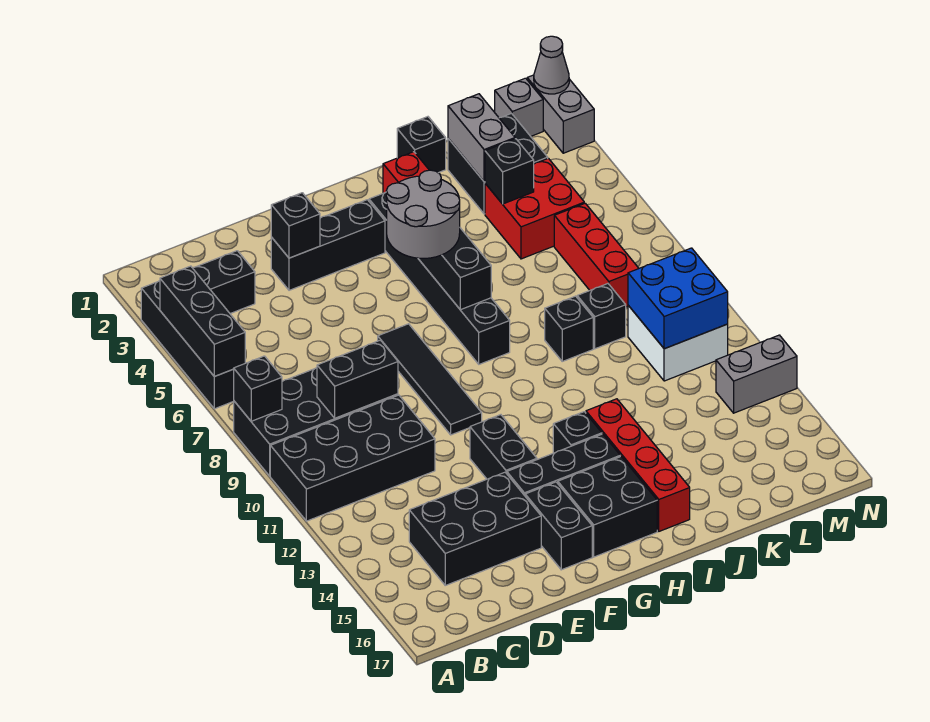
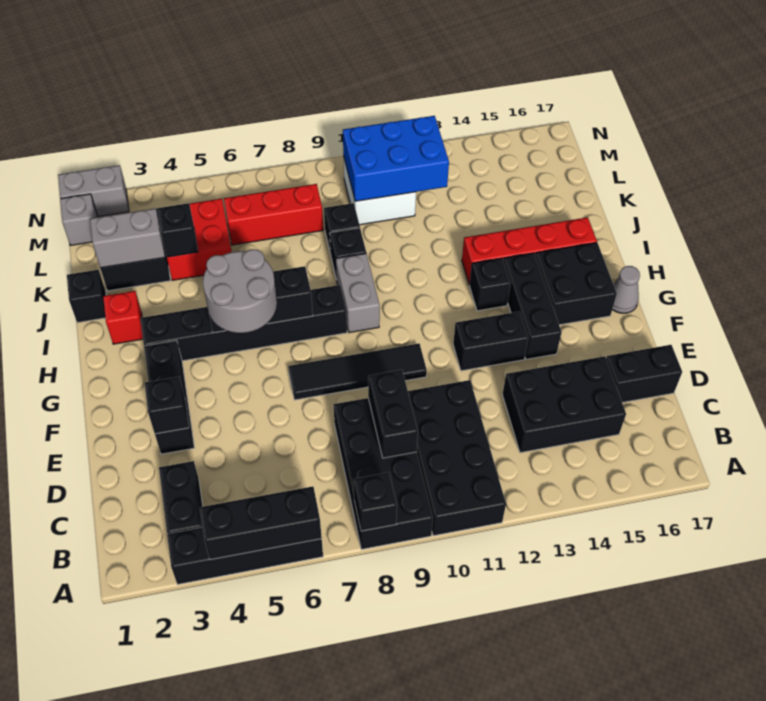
black 2x3 brick [409,472,541,585] -> black 2x3 brick turned to [502,356,626,453]
black 1x2 brick [525,482,592,570] -> black 1x2 brick moved to [606,345,682,403]
blue 2x2 brick [628,248,728,349] -> blue 2x3 brick [343,116,449,201]
grey 1x2 brick [716,335,797,413] -> grey 1x2 brick moved to [336,253,380,333]
grey 1x1 cone [534,36,569,94] -> grey 1x1 cone moved to [612,266,640,313]

